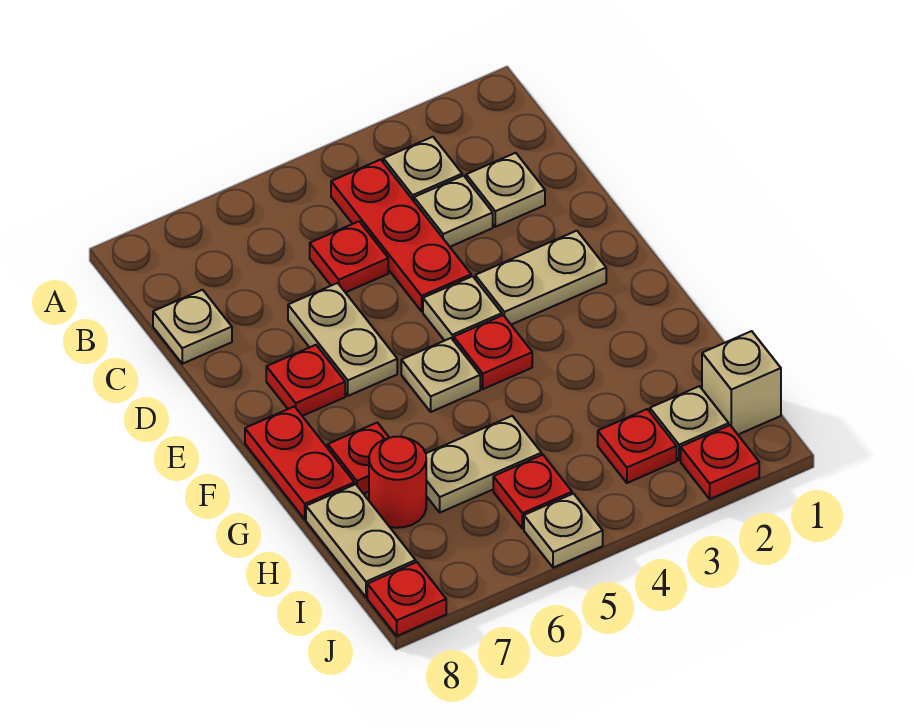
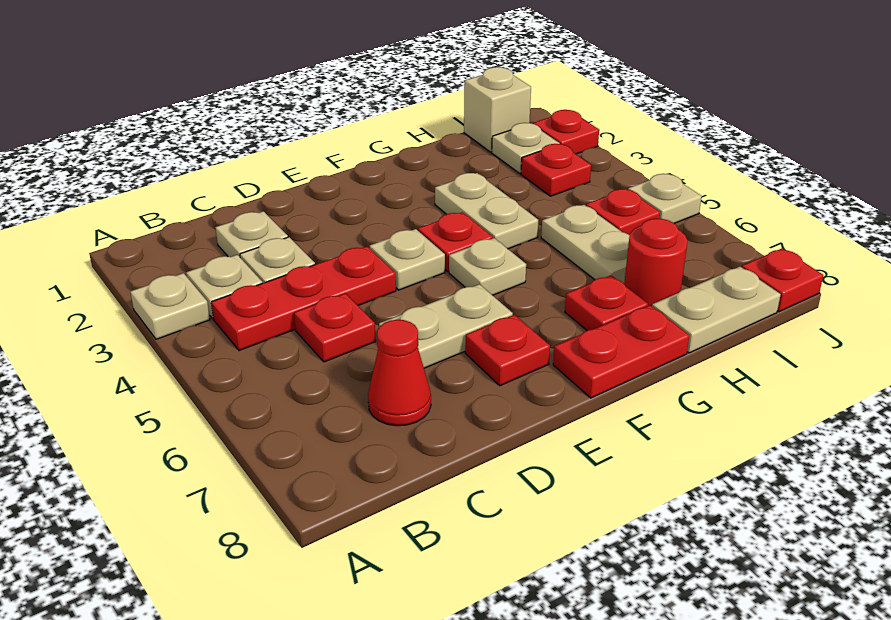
none -> red 1x1 cone [368,320,431,426]
tan 1x1 plate [153,290,232,364] -> tan 1x1 plate moved to [130,273,210,339]
tan 1x2 plate [475,231,606,325] -> tan 1x2 plate moved to [435,173,538,249]

